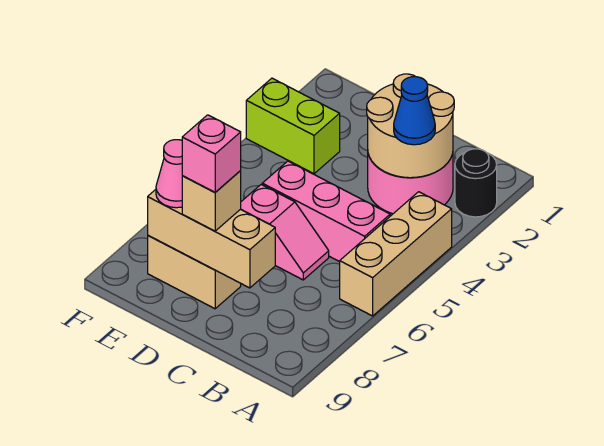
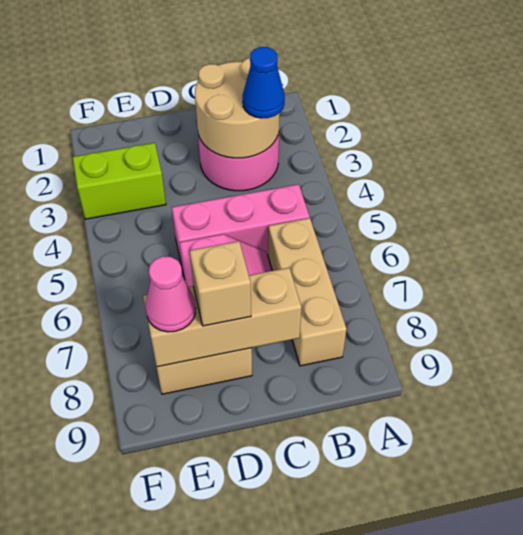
black 1x1 round brick [455,149,497,217] -> none
tan 1x3 brick [340,192,452,316] -> tan 1x3 brick moved to [268,218,347,366]
pink 1x1 brick [182,115,241,192] -> none

